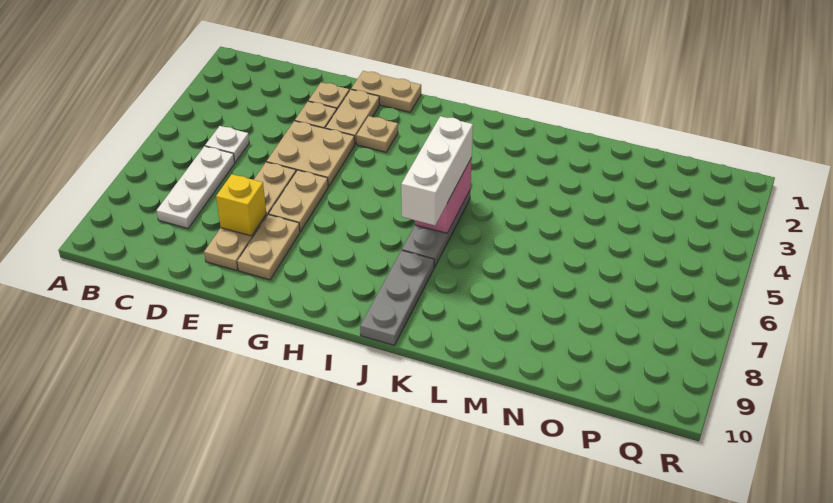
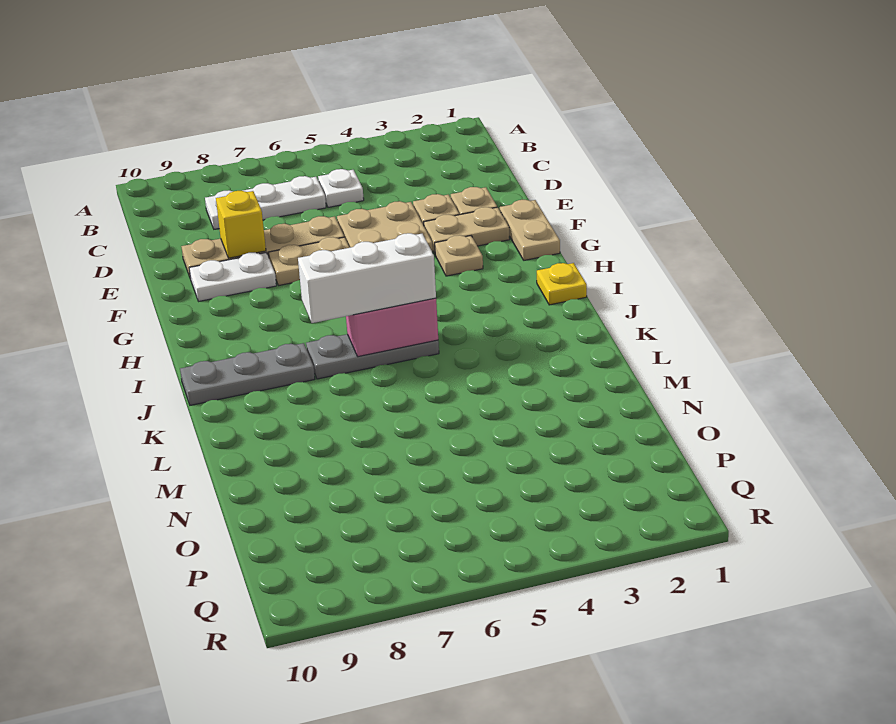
tan 1x2 plate [237,215,300,280] -> white 1x2 plate [189,253,276,301]
none -> yellow 1x1 plate [537,263,587,305]

